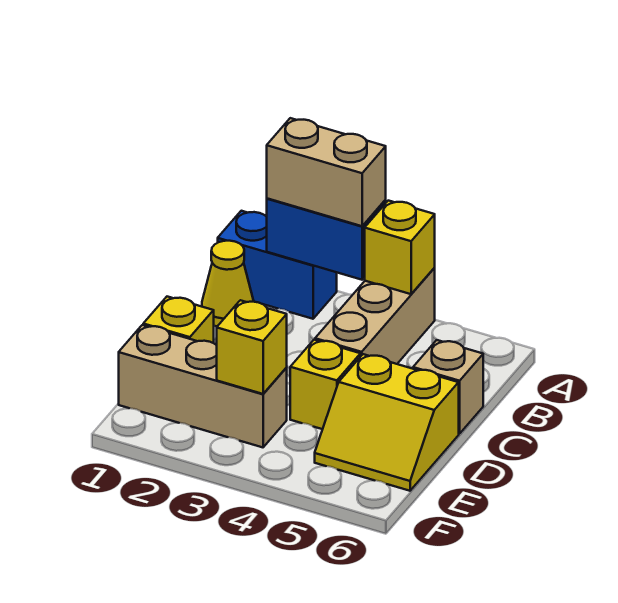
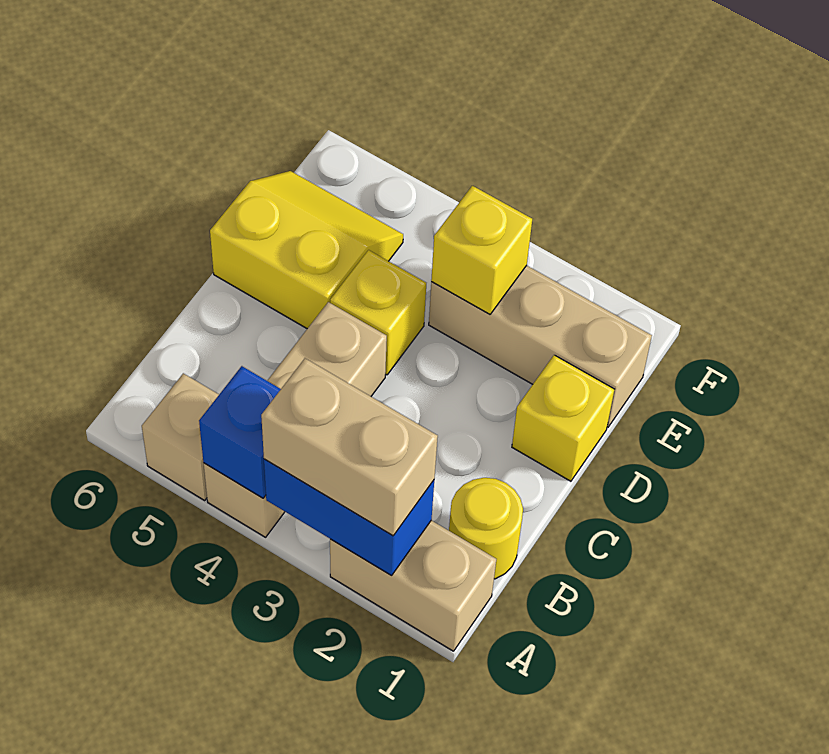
blue 1x2 brick [218,211,337,319] -> tan 1x2 brick [330,520,496,651]
yellow 1x1 brick [365,201,435,294] -> blue 1x1 brick [199,366,281,498]
yellow 1x1 cone [202,241,254,326] -> yellow 1x1 round brick [449,478,523,579]
tan 1x1 brick [413,340,483,434] -> tan 1x1 brick moved to [142,373,219,500]

